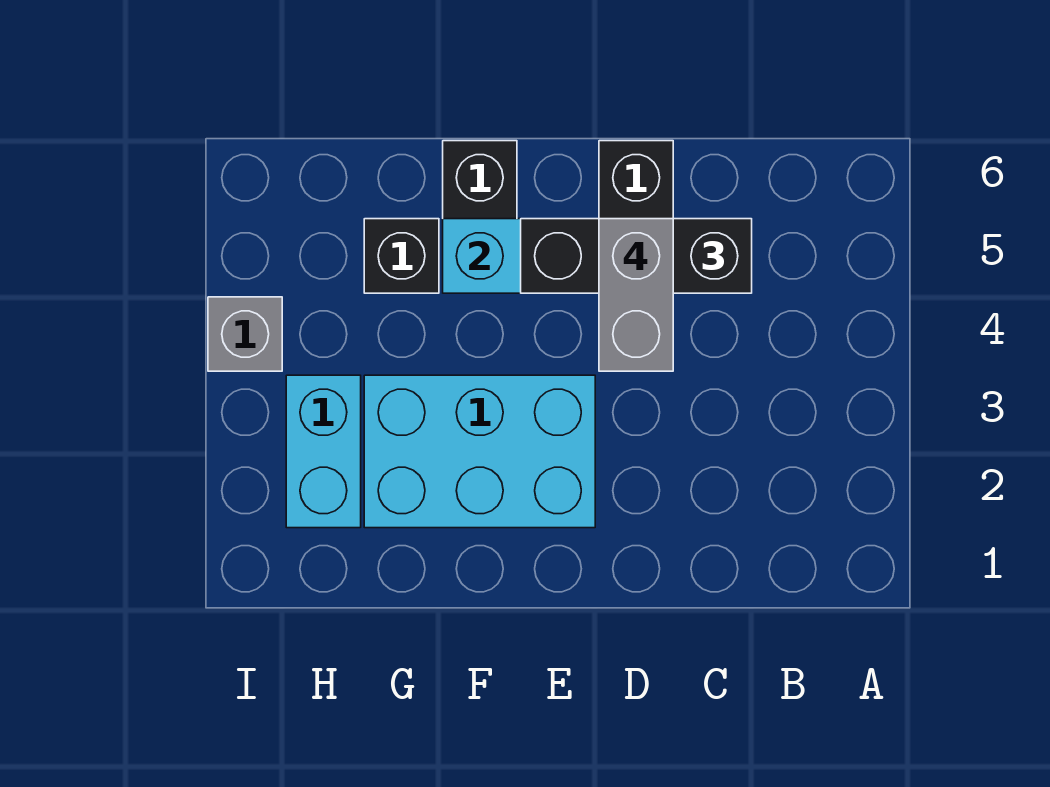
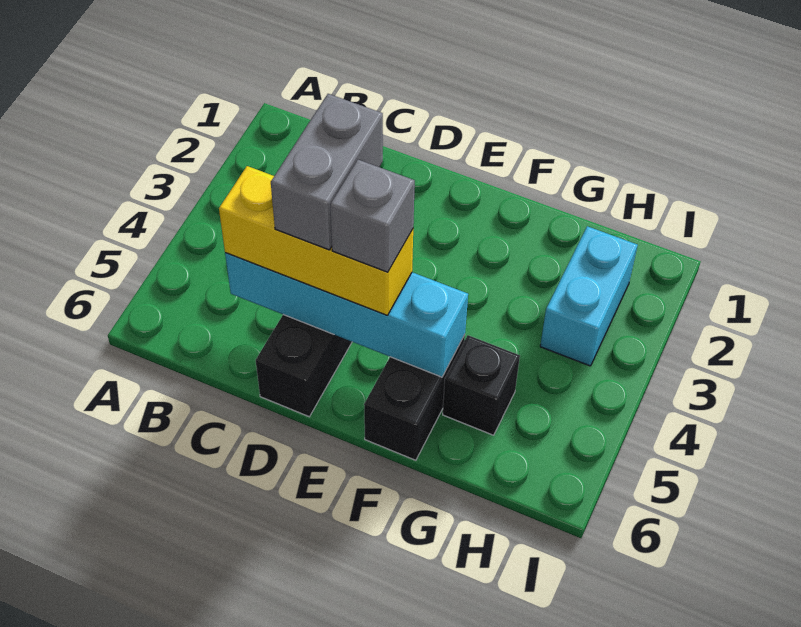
black 1x3 brick [521,219,752,293] -> yellow 1x3 brick [219,166,413,315]
cyan 2x3 brick [364,375,595,528] -> none
grey 1x1 brick [208,297,282,371] -> grey 1x1 brick moved to [330,160,415,272]

